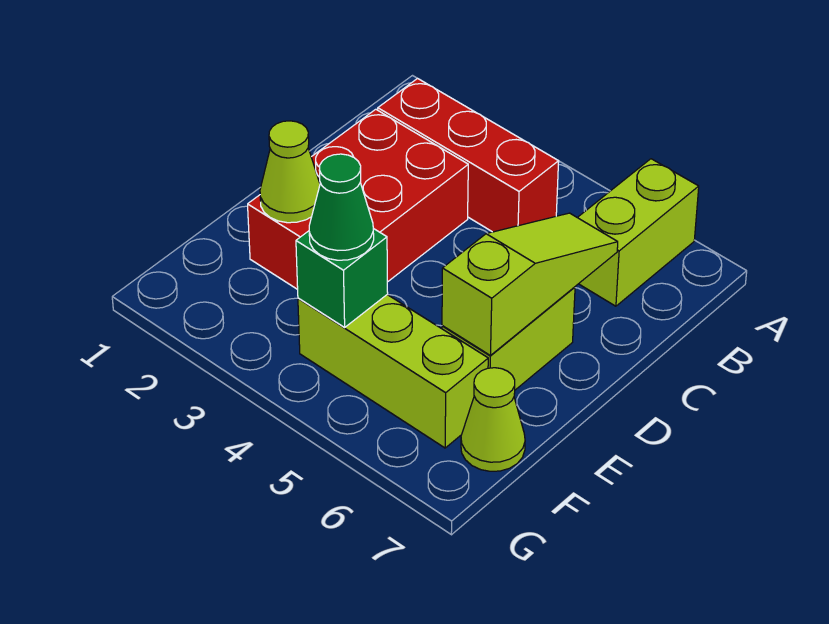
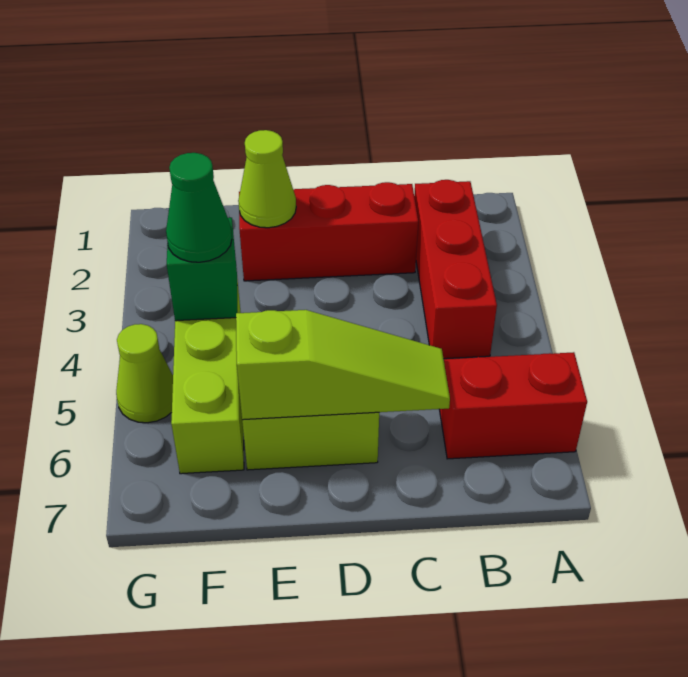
lime 1x2 brick [577,159,699,306] -> red 1x2 brick [439,352,587,459]
red 2x3 brick [248,109,468,289] -> red 1x3 brick [239,182,418,281]
lime 1x1 cone [461,368,525,471] -> lime 1x1 cone moved to [116,324,173,423]

